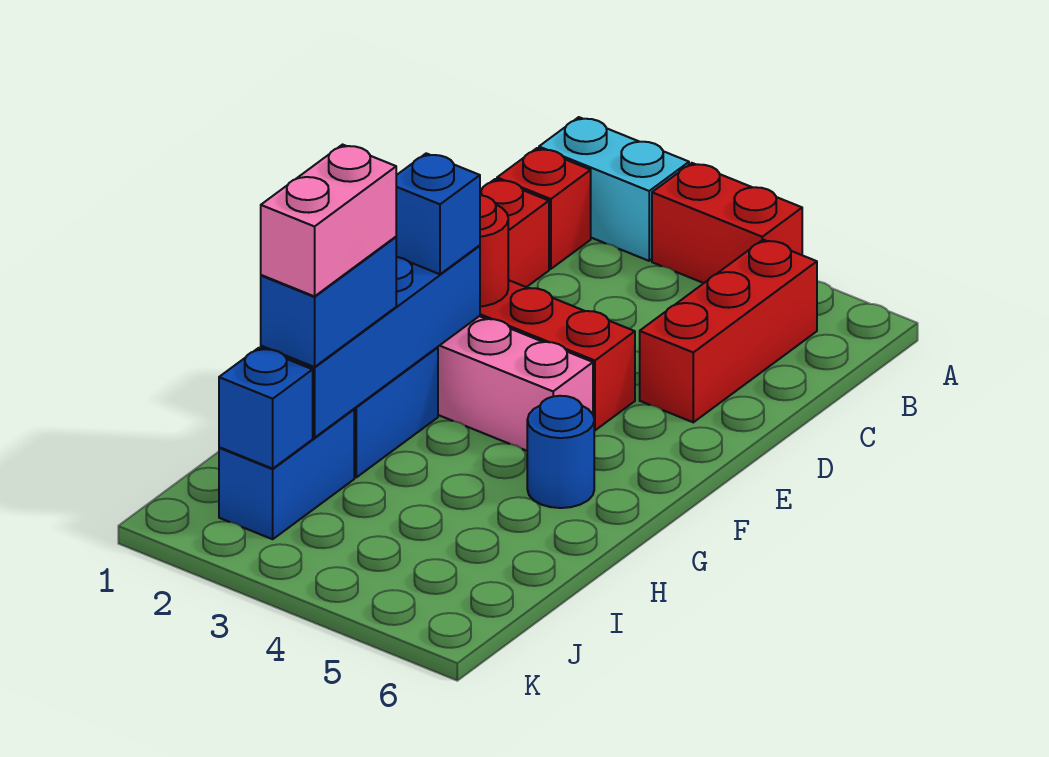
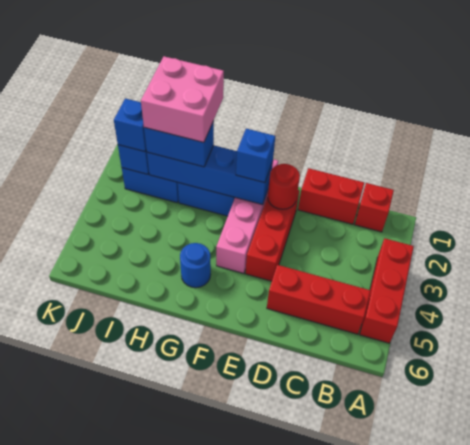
cyan 1x2 brick [539,117,689,261] -> none
red 1x2 brick [652,163,802,283] -> red 1x3 brick [359,238,414,343]
pink 1x2 brick [261,145,396,296] -> pink 2x2 brick [141,56,224,142]
none -> blue 1x1 brick [114,98,146,152]

